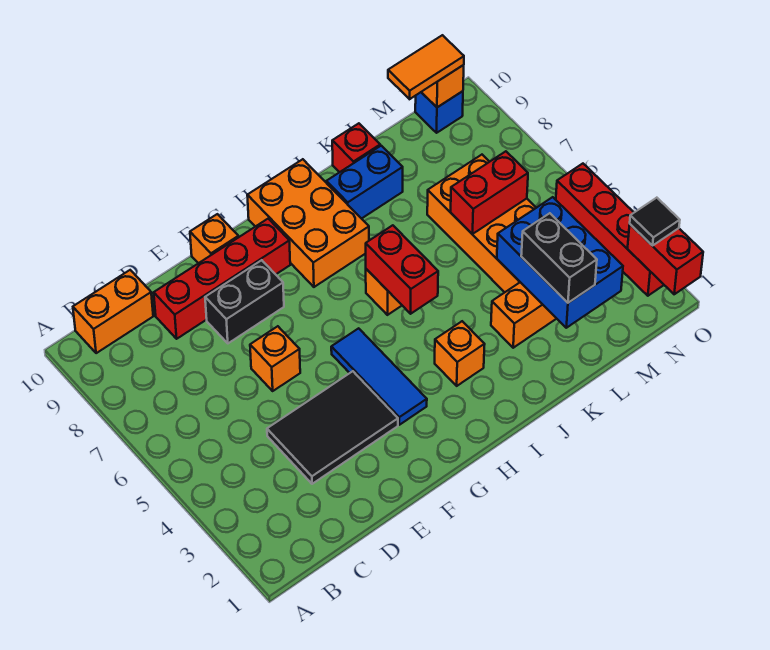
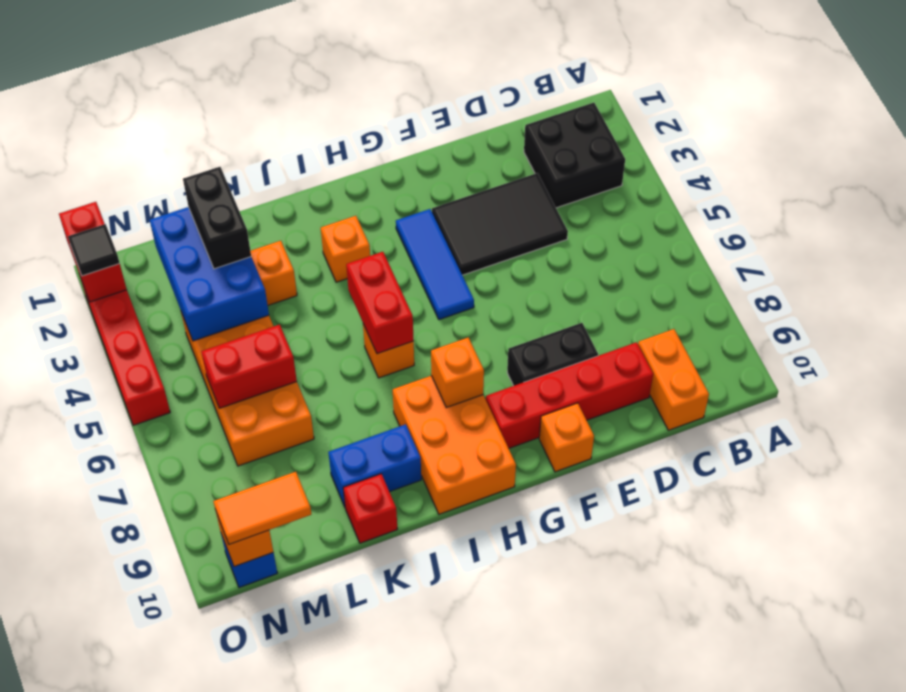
none -> black 2x2 brick [524,103,625,208]
orange 1x2 brick [73,270,153,353] -> orange 1x2 brick turned to [638,329,709,430]
orange 1x1 brick [250,326,300,391] -> orange 1x1 brick moved to [431,338,484,408]

